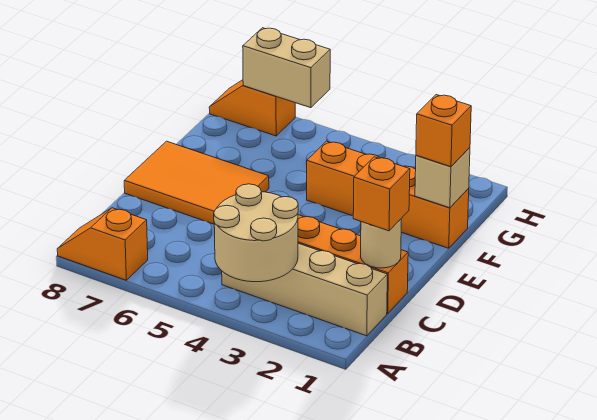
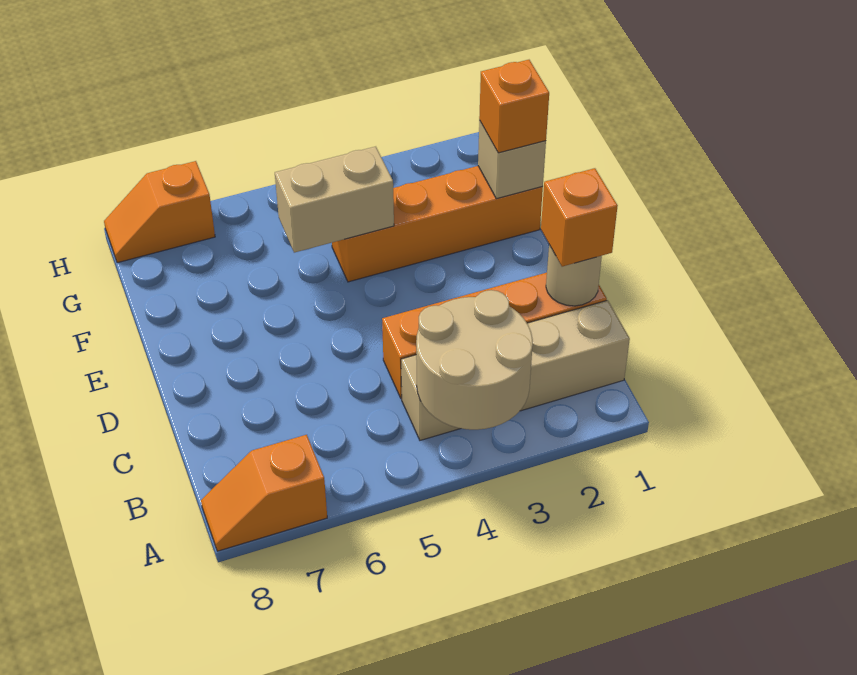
orange 2x3 tile [124,141,269,224] -> none
tan 1x2 brick [243,28,330,108] -> tan 1x2 brick moved to [275,147,394,253]

